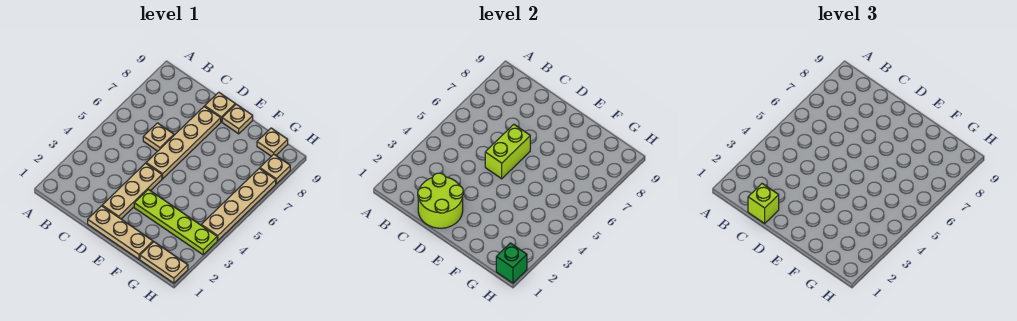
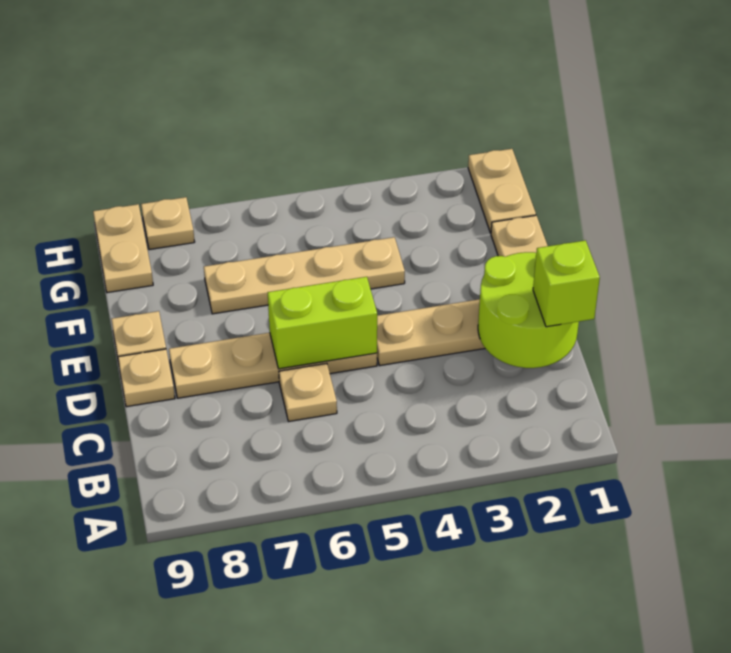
lime 1x4 plate [134,189,217,255] -> none
tan 1x1 plate [257,128,288,156] -> tan 1x2 plate [93,204,153,293]
green 1x1 brick [496,243,527,283] -> none
tan 1x4 plate [201,168,276,241] -> tan 1x4 plate moved to [204,237,405,314]

